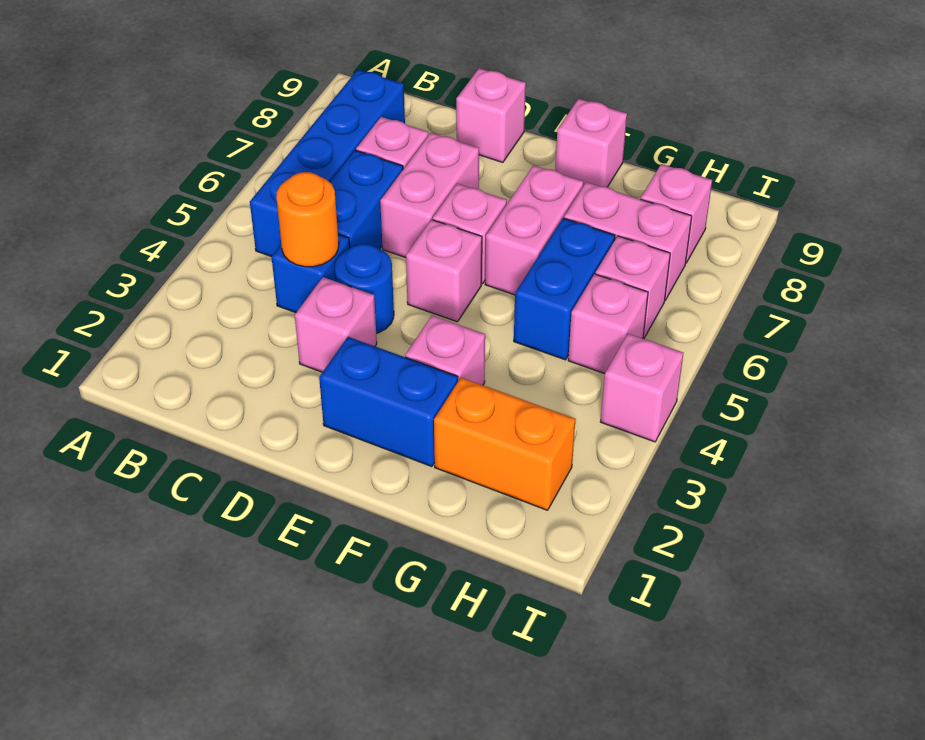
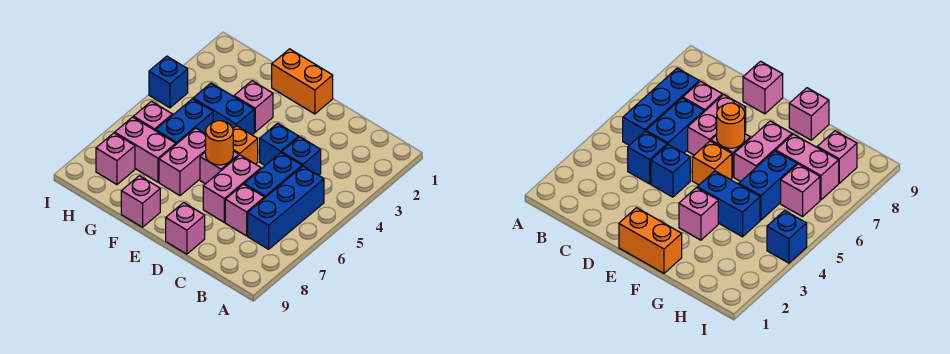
blue 1x4 brick [250,70,405,257] -> blue 1x3 brick [248,166,324,249]
orange 1x1 round brick [276,172,339,267] -> orange 1x1 round brick moved to [206,121,233,165]
pink 1x1 brick [295,277,377,372] -> none
blue 1x1 round brick [335,244,394,333] -> blue 1x1 brick [260,123,299,165]
blue 1x2 brick [319,337,458,467] -> blue 1x2 brick moved to [193,83,254,135]
pink 1x1 brick [406,220,482,322] -> orange 1x1 brick [233,126,258,164]
orange 1x2 brick [434,378,576,510] -> orange 1x2 brick moved to [272,49,333,114]
pink 1x1 brick [568,274,648,374] -> none
pink 1x1 brick [601,334,683,442] -> blue 1x1 brick [149,56,188,108]

